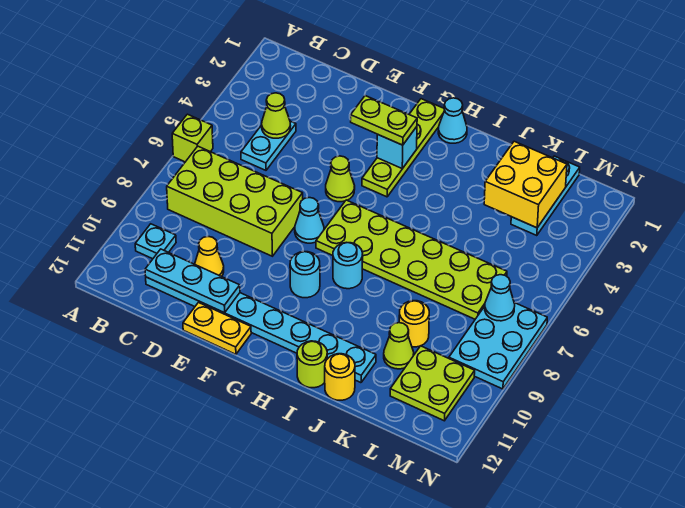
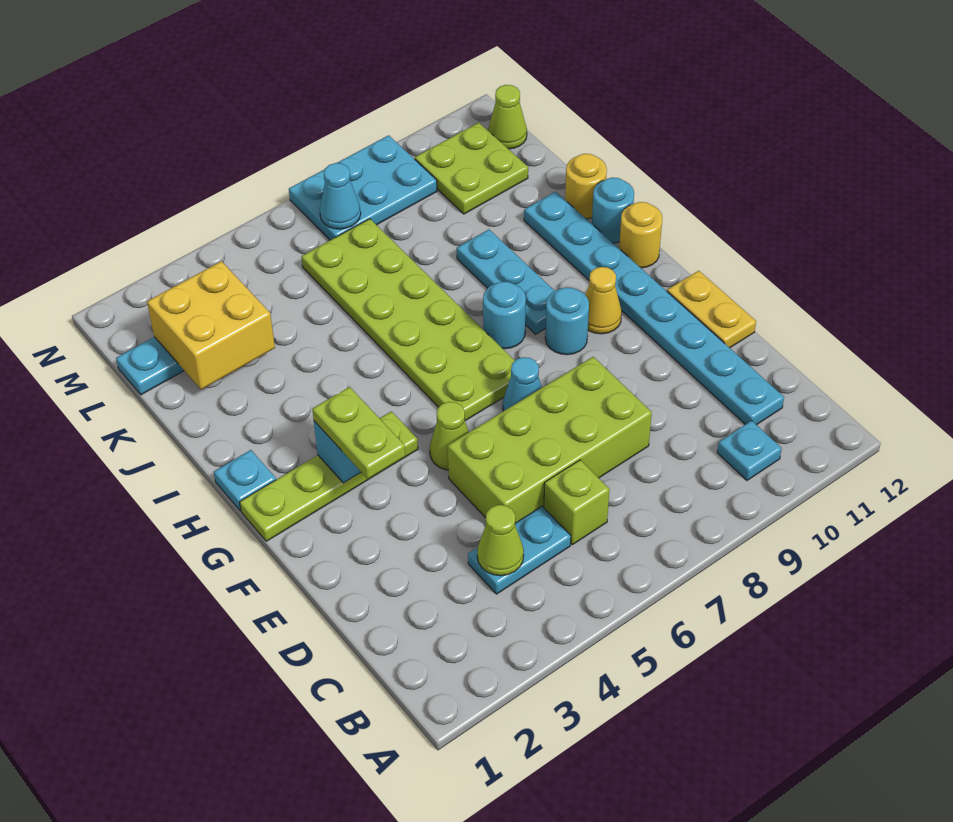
lime 1x1 brick [172,114,213,162] -> lime 1x1 brick moved to [544,460,609,545]
lime 2x4 brick [167,146,303,256] -> lime 2x4 brick turned to [448,357,652,523]
cyan 1x3 plate [145,249,240,313] -> cyan 1x3 plate moved to [457,229,554,334]
yellow 1x1 cone [195,237,224,277] -> yellow 1x1 cone moved to [586,267,622,334]
cyan 1x1 cone [438,98,467,143] -> cyan 1x1 plate [214,450,276,511]
lime 1x1 round brick [297,341,327,388] -> cyan 1x1 round brick [592,177,634,243]
yellow 1x1 round brick [399,301,429,347] -> yellow 1x1 round brick moved to [619,202,662,268]
lime 1x1 cone [384,323,414,369] -> lime 1x1 cone moved to [488,85,527,149]

